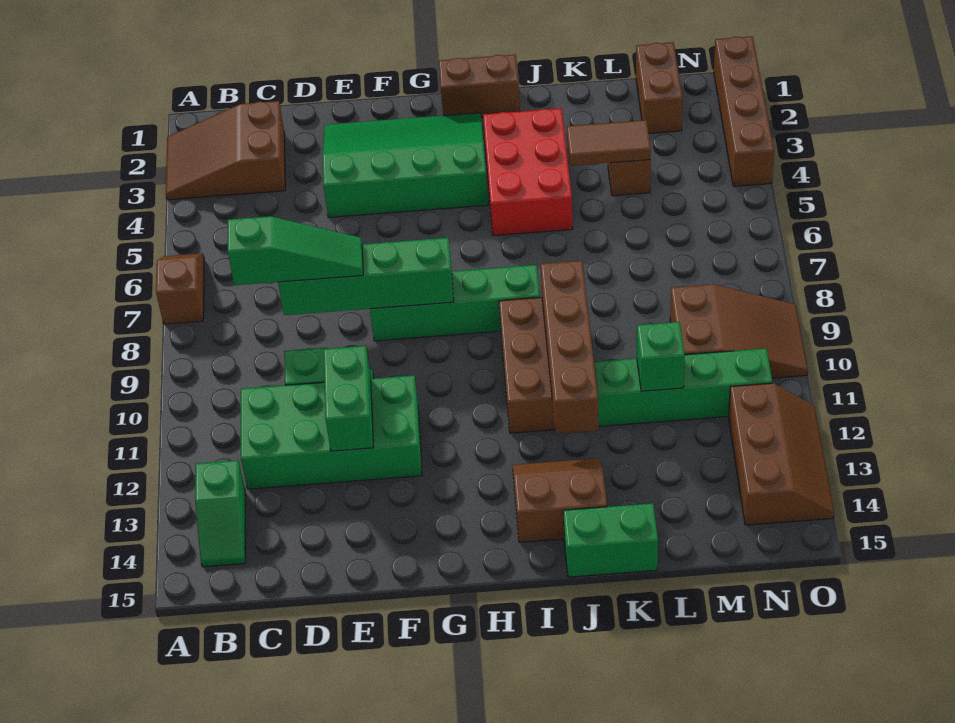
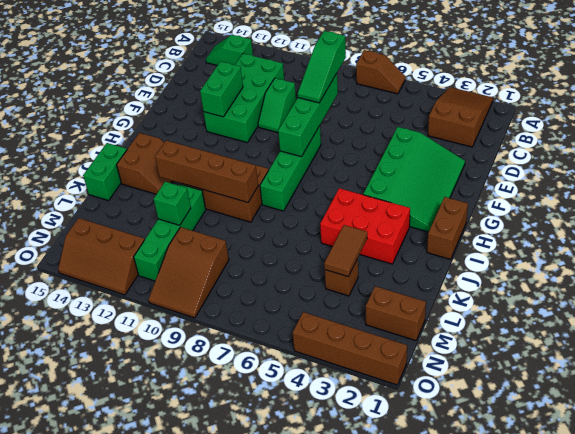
green 1x2 brick [324,346,374,451] -> green 1x2 brick turned to [200,61,243,117]

